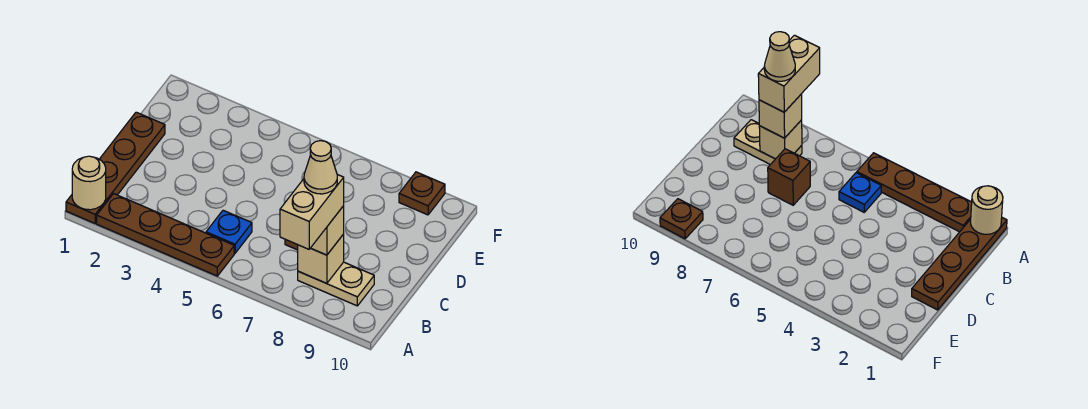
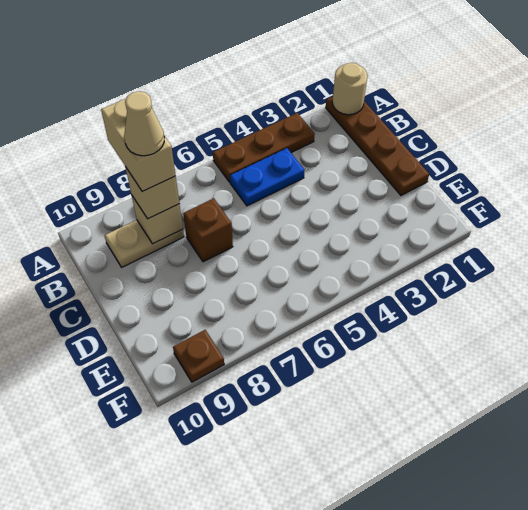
brown 1x4 plate [97,194,234,276] -> brown 1x3 plate [213,113,315,182]
blue 1x1 plate [206,210,252,253] -> blue 1x2 plate [230,148,305,206]

